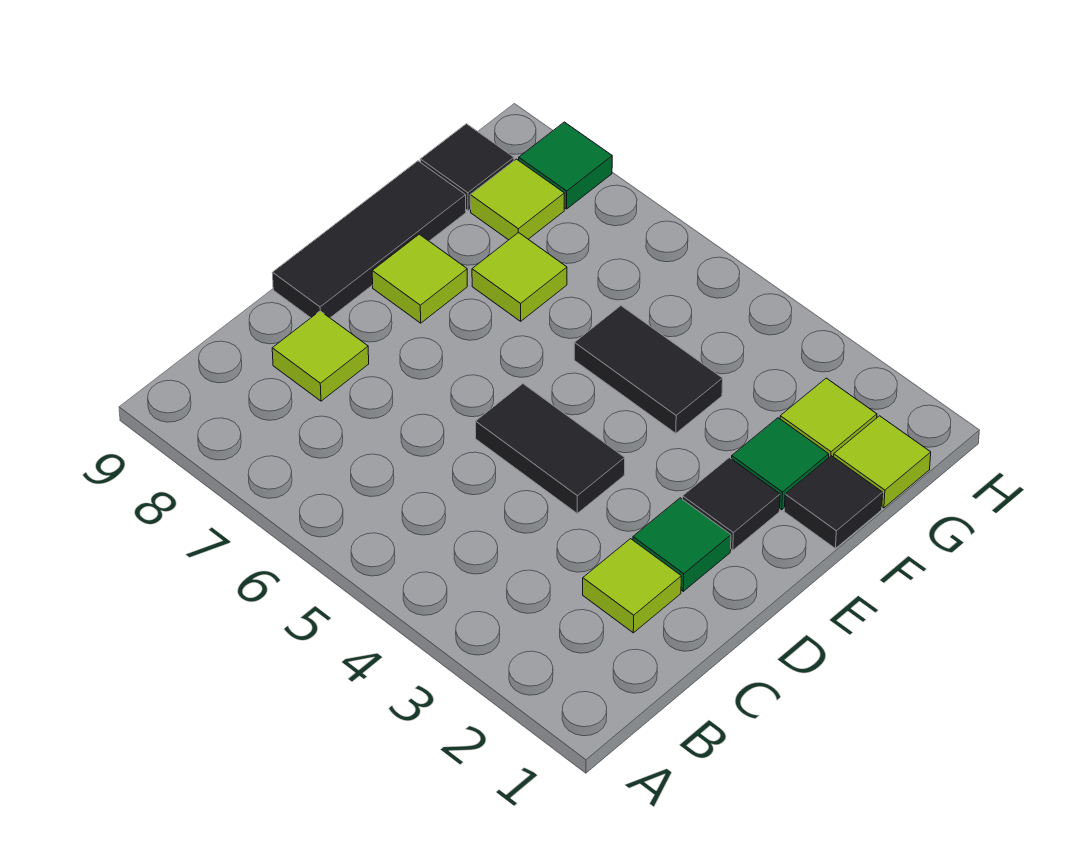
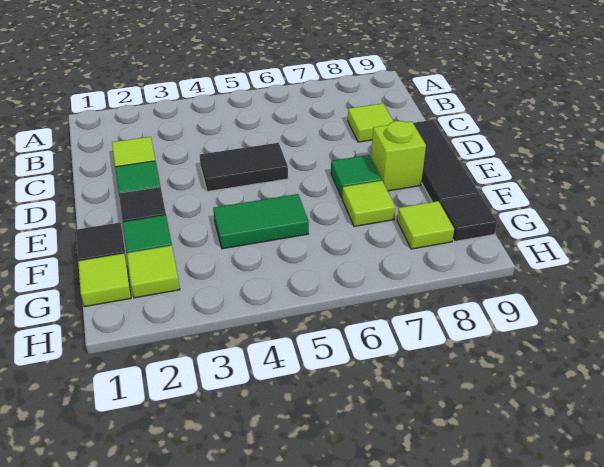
lime 1x1 tile [372,234,467,323] -> lime 1x1 brick [371,121,426,191]
black 1x2 tile [574,306,723,433] -> green 1x2 tile [213,194,309,249]
green 1x1 tile [519,122,612,209] -> green 1x1 tile moved to [331,155,382,198]

